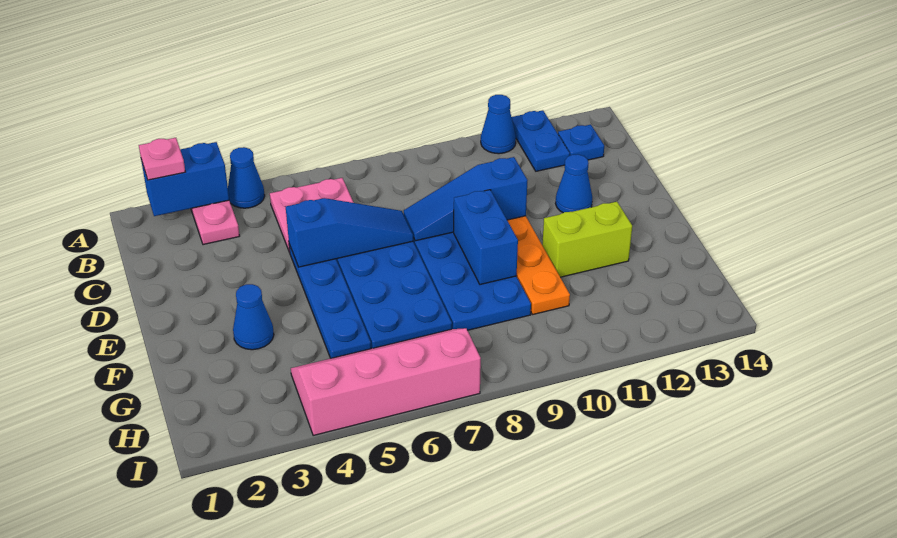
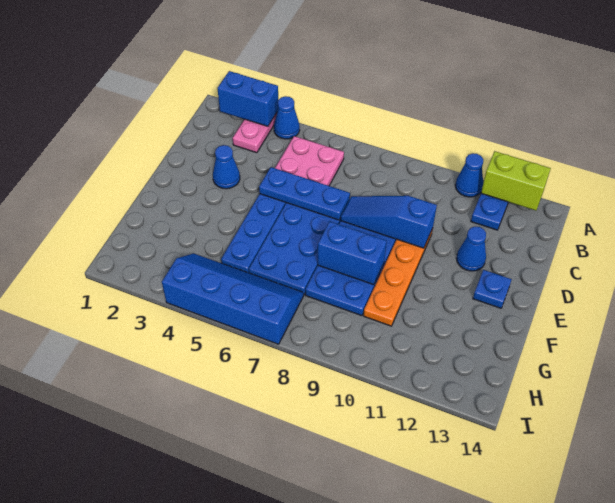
pink 1x1 plate [139,138,185,180] -> none
blue 1x1 plate [558,125,604,160] -> blue 1x1 plate moved to [473,270,512,308]
blue 1x3 slope [286,198,413,267] -> blue 1x3 plate [259,167,350,220]
blue 1x2 brick [454,190,518,285] -> blue 1x2 brick turned to [318,222,387,285]
blue 1x1 cone [233,284,274,350] -> blue 1x1 cone moved to [213,145,240,189]
lime 1x2 brick [542,202,632,277] -> lime 1x2 brick moved to [481,151,551,211]
pink 2x4 slope [291,328,481,436] -> blue 2x4 slope [162,254,304,344]

